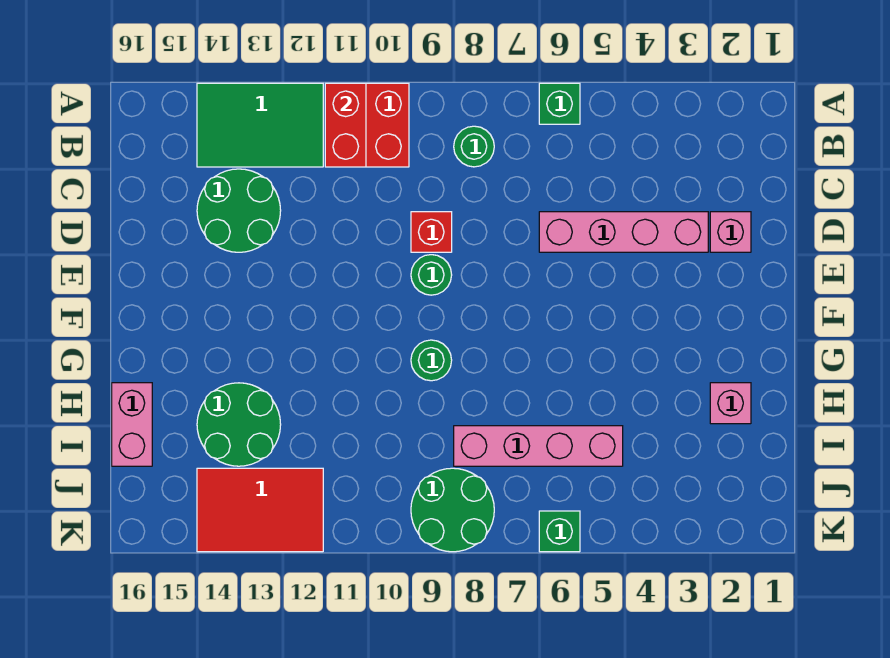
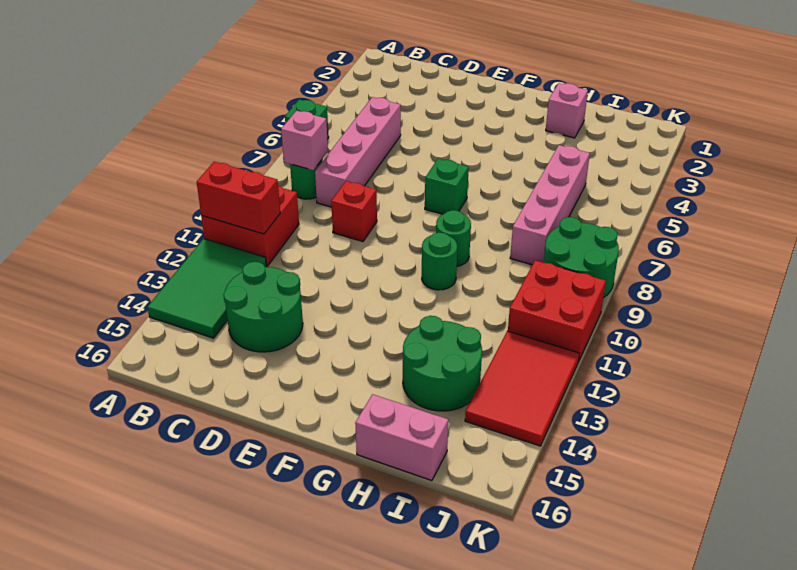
pink 1x1 brick [710,212,751,252] -> pink 1x1 brick moved to [281,111,328,170]
pink 1x4 brick [539,212,708,252] -> pink 1x4 brick moved to [315,97,401,207]
green 1x1 round brick [411,255,452,295] -> green 1x1 round brick moved to [422,232,457,290]
none -> red 2x2 brick [508,260,606,362]
green 1x1 brick [539,511,580,552] -> green 1x1 brick moved to [425,158,469,214]

